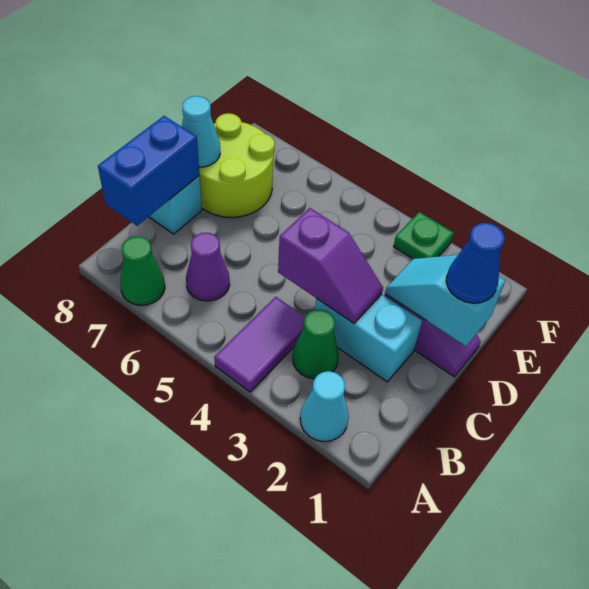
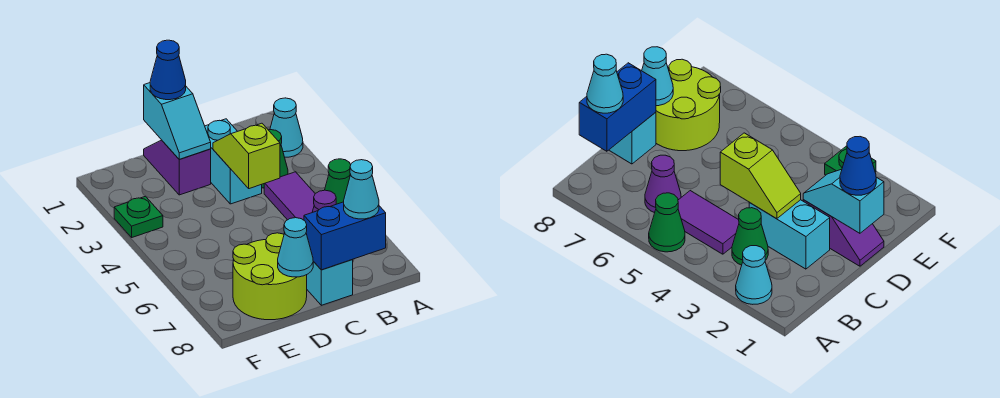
purple 1x2 tile [214,297,305,392] -> purple 1x2 tile turned to [264,172,315,220]
green 1x1 cone [120,236,165,305] -> green 1x1 cone moved to [325,159,351,204]
none -> cyan 1x1 cone [344,160,379,219]
purple 1x2 slope [278,208,383,323] -> lime 1x2 slope [213,123,280,189]

